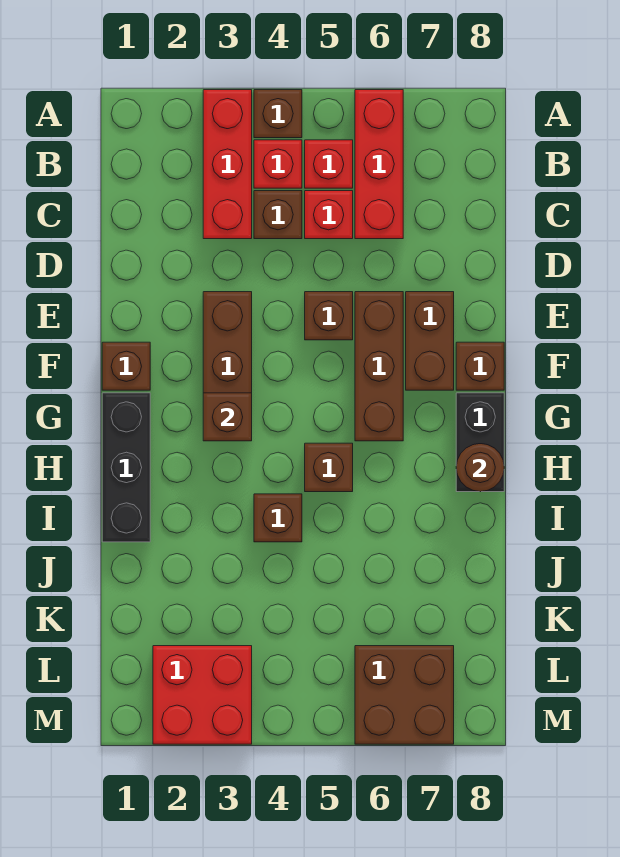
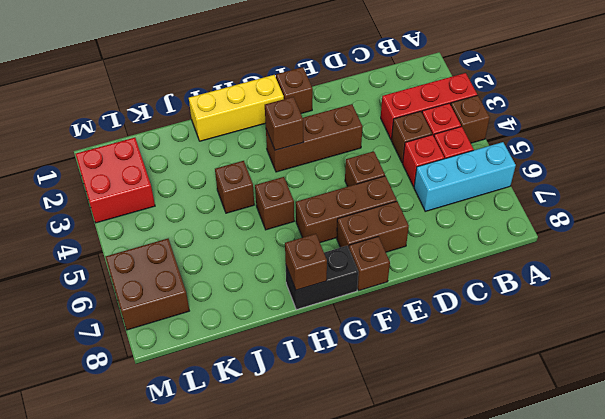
red 1x3 brick [355,90,403,239] -> cyan 1x3 brick [414,142,516,211]
black 1x3 brick [102,393,150,542] -> yellow 1x3 brick [189,75,284,141]
brown 1x1 round brick [456,444,504,492] -> brown 1x1 brick [285,234,327,290]

